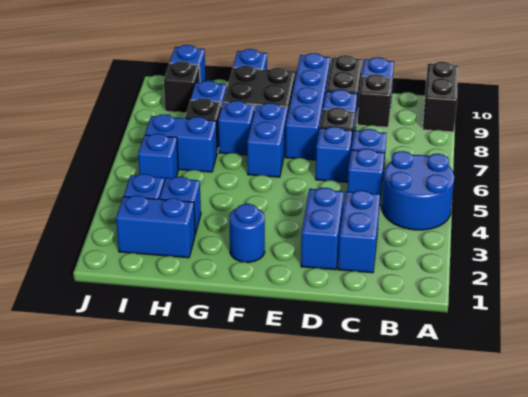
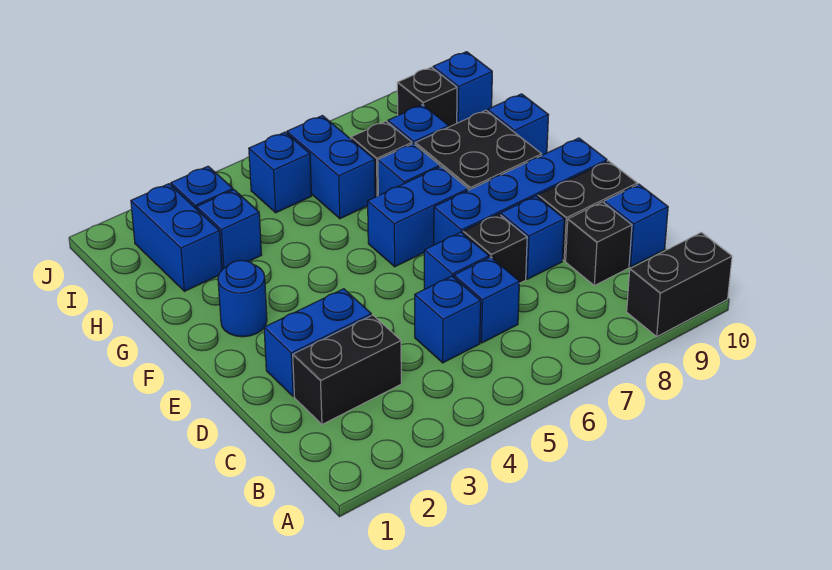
blue 2x2 round brick [382,151,454,230] -> none
blue 1x2 brick [338,190,380,273] -> black 1x2 brick [293,315,401,424]

